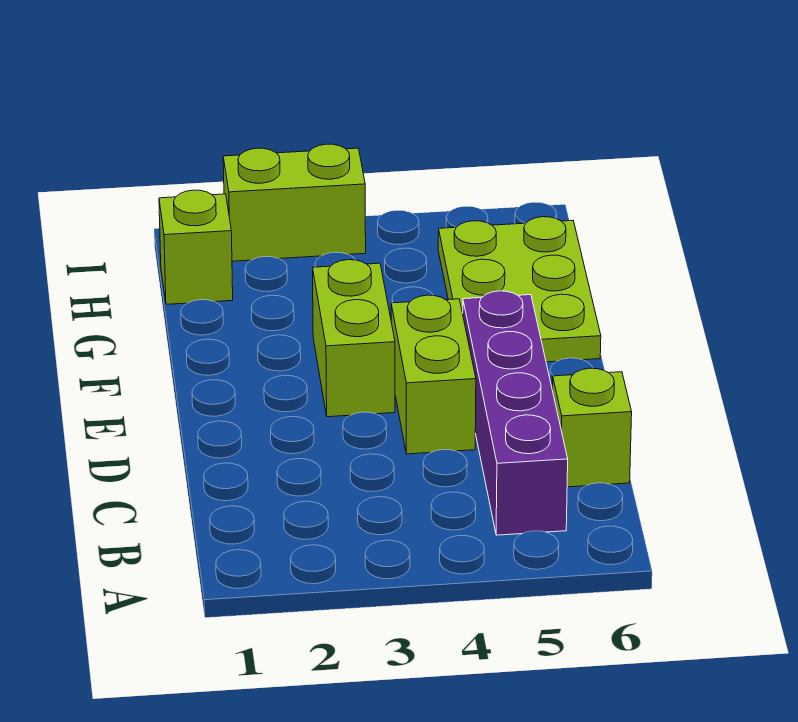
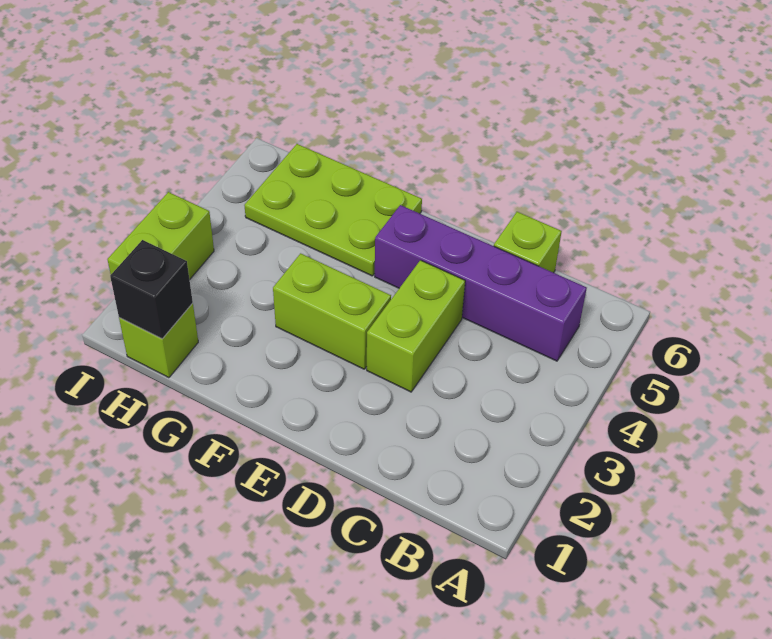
lime 1x2 brick [391,295,476,454] -> lime 1x2 brick turned to [367,260,465,392]
none -> black 1x1 brick [110,240,193,339]

